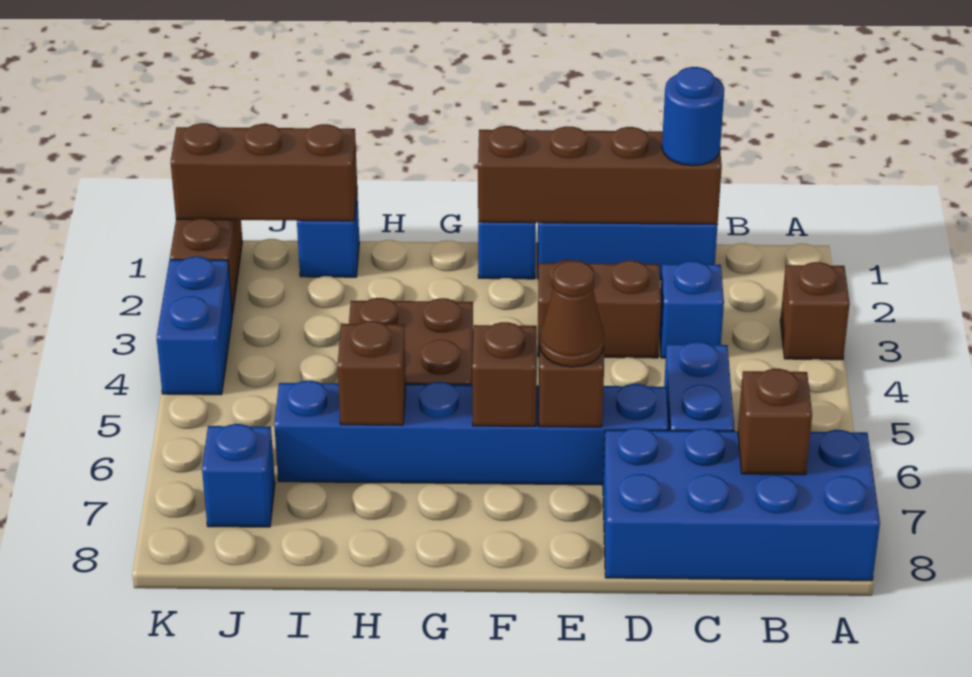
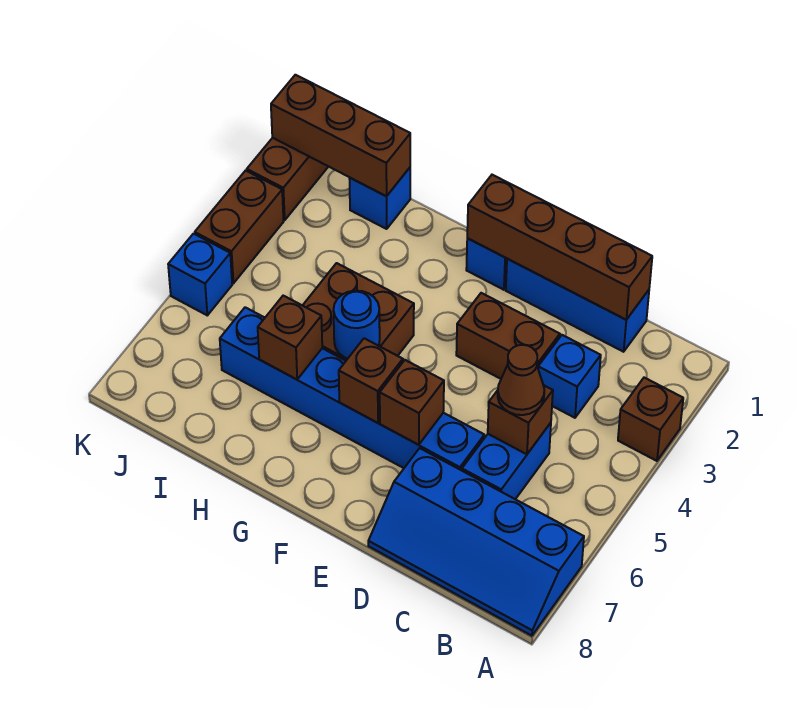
blue 2x4 brick [603,428,880,581] -> blue 2x4 slope [368,448,584,636]
brown 1x1 brick [738,369,812,475] -> brown 1x1 brick moved to [488,385,553,454]
blue 1x1 round brick [662,67,724,166] -> blue 1x1 round brick moved to [334,291,380,359]
brown 1x1 cone [540,261,604,367] -> brown 1x1 cone moved to [498,345,544,415]
blue 1x1 brick [202,424,275,527] -> blue 1x1 brick moved to [168,234,232,315]
blue 1x2 brick [157,257,232,395] -> brown 1x2 brick [195,171,284,283]

